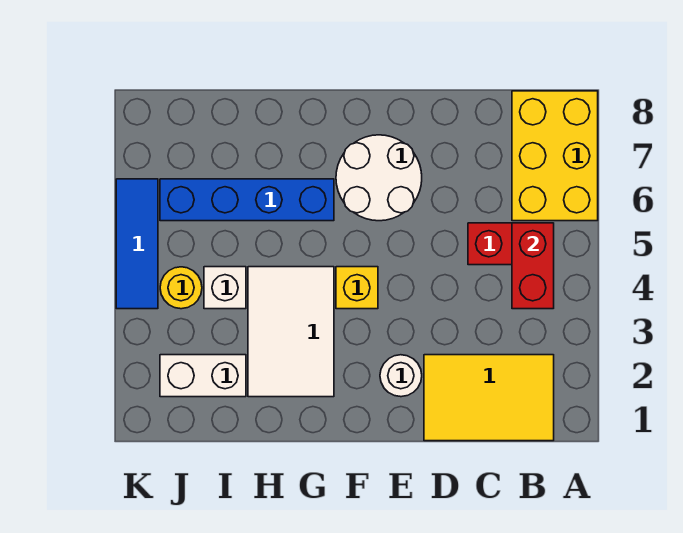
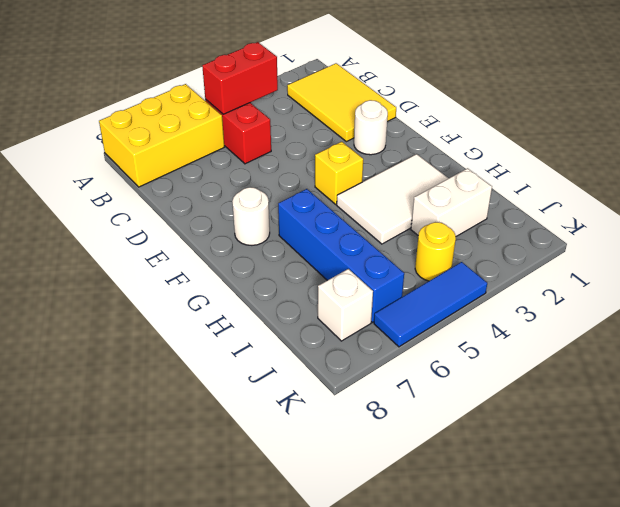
white 2x2 round brick [336,135,422,221] -> white 1x1 round brick [232,187,270,245]
white 1x2 brick [160,355,246,397] -> white 1x2 brick turned to [411,168,492,236]
white 1x1 brick [204,267,246,309] -> white 1x1 brick moved to [318,269,373,341]

